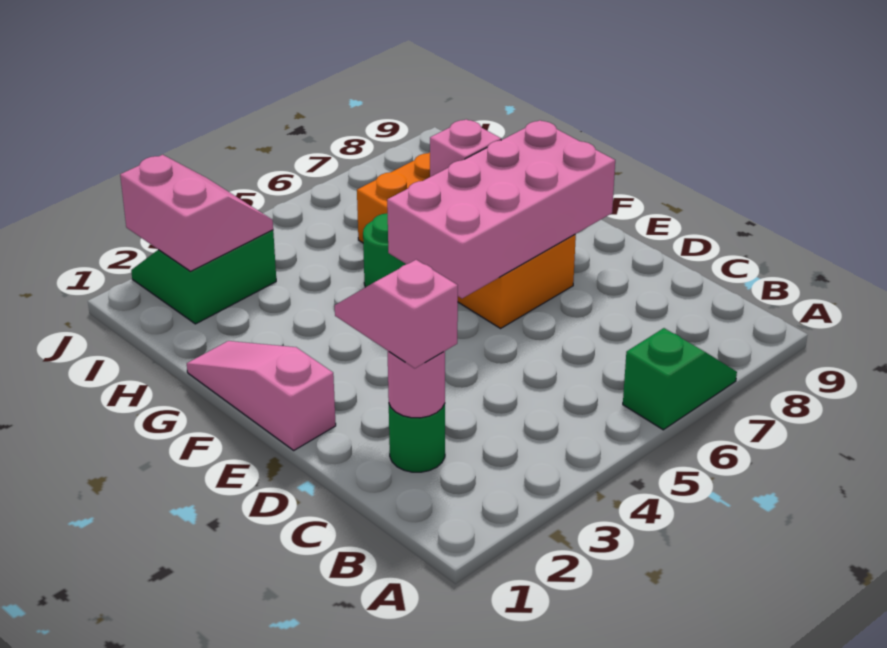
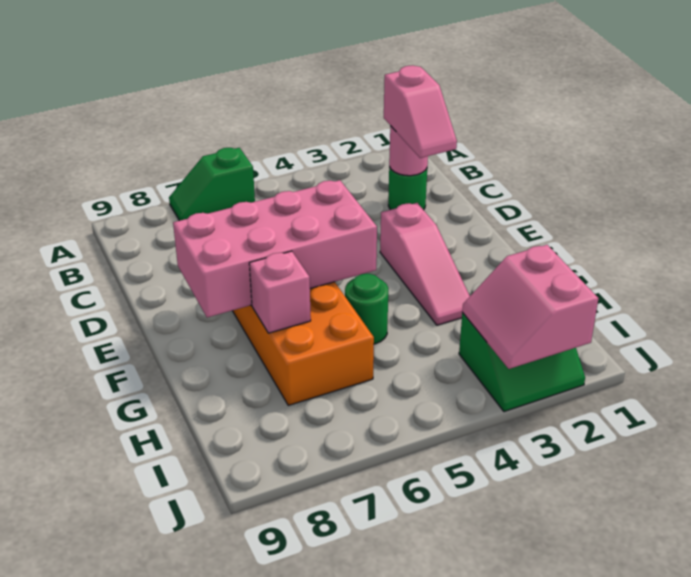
pink 1x3 slope [187,341,336,450] -> pink 1x3 slope moved to [380,203,470,325]

